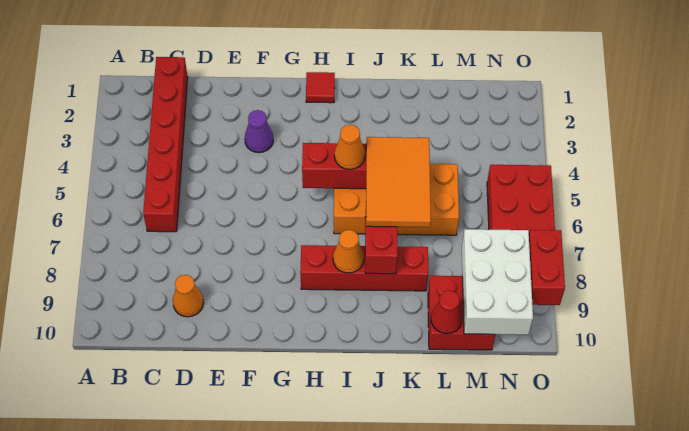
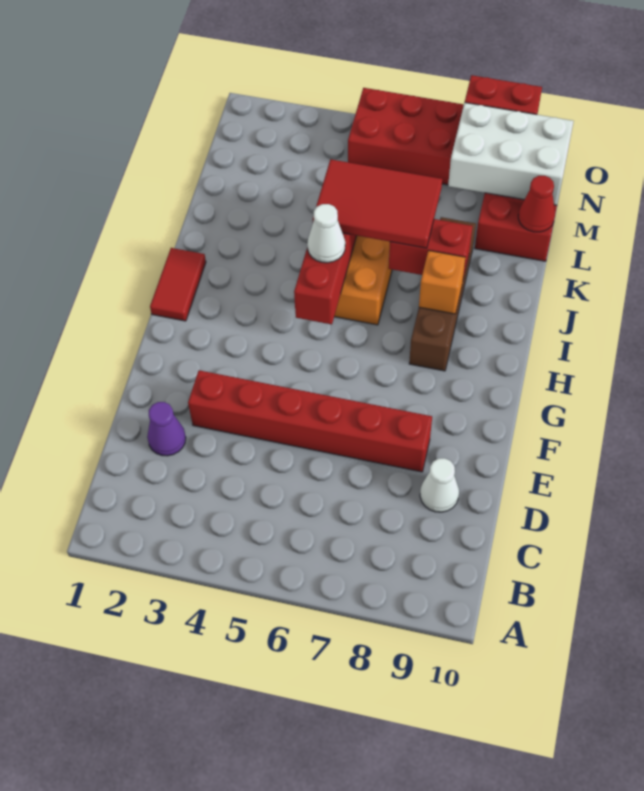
red 1x6 brick [143,57,188,232] -> red 1x6 brick moved to [188,370,432,472]
orange 1x1 cone [173,275,204,317] -> white 1x1 cone [420,458,459,512]
purple 1x1 cone [245,110,273,153] -> purple 1x1 cone moved to [147,402,186,456]
red 1x1 tile [306,72,335,103] -> red 1x2 tile [150,248,206,321]
red 1x4 brick [300,245,428,291] -> brown 1x4 brick [409,217,476,371]
orange 1x1 cone [334,125,365,169] -> white 1x1 cone [307,204,345,263]
orange 1x1 cone [333,230,364,273] -> orange 1x1 brick [419,251,466,314]
orange 2x3 tile [366,137,431,227] -> red 2x3 tile [313,159,442,248]

